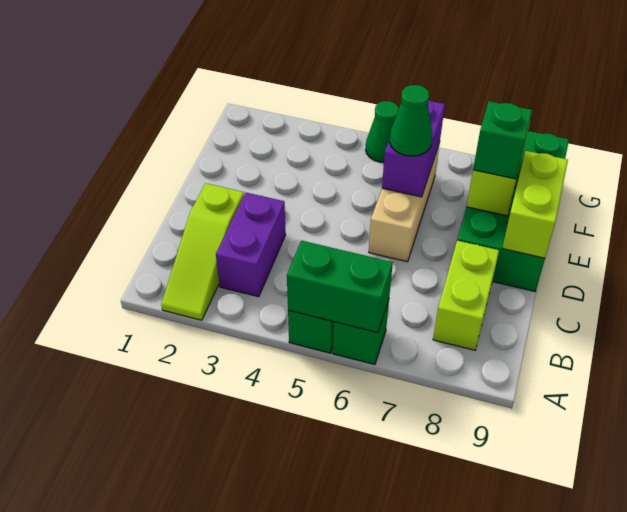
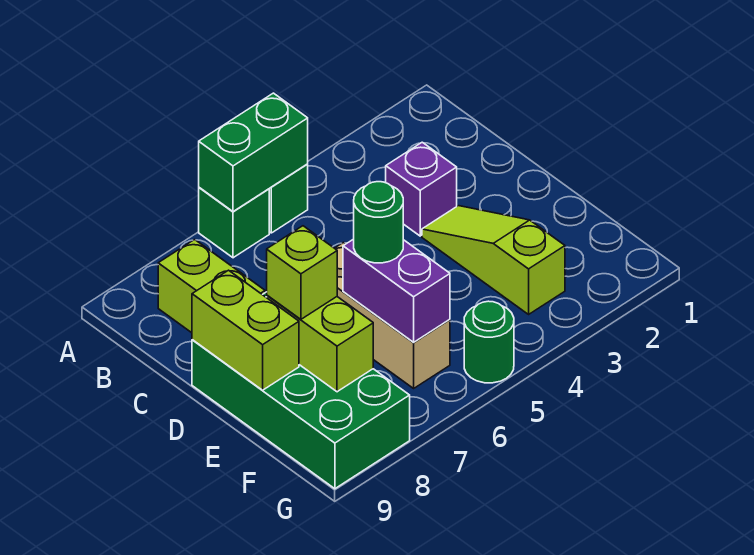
lime 1x3 slope [161,183,244,320] -> lime 1x3 slope moved to [422,206,565,314]
purple 1x2 brick [216,193,286,297] -> purple 1x1 brick [386,142,457,236]
green 1x1 cone [390,85,432,156] -> green 1x1 round brick [354,182,403,263]
green 1x1 brick [473,101,532,179] -> lime 1x1 brick [267,226,337,319]
green 1x1 cone [366,101,399,163] -> green 1x1 round brick [464,301,514,383]

